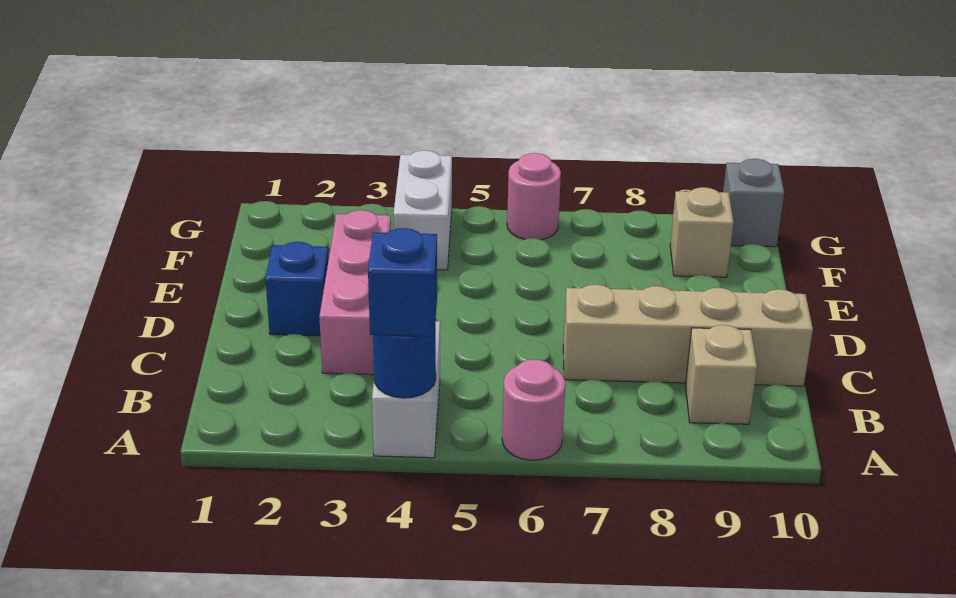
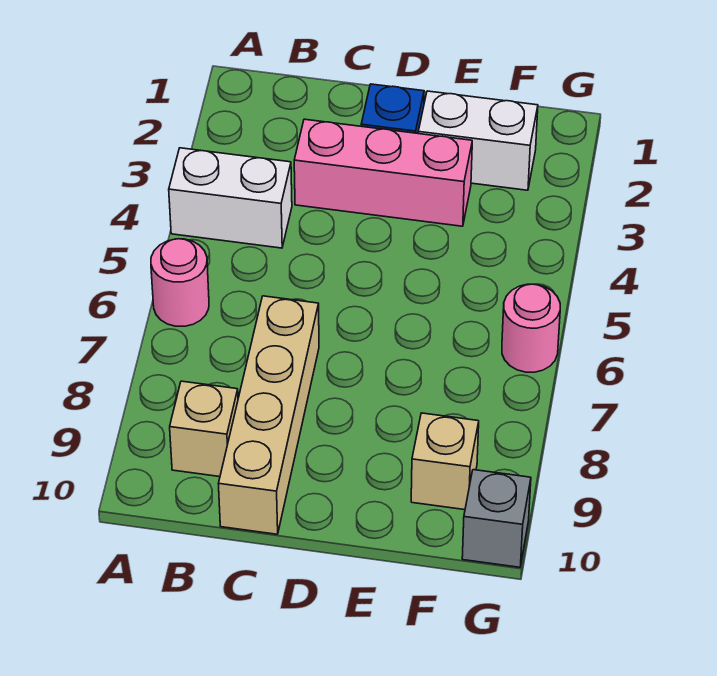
blue 1x1 round brick [373,320,436,398] -> none
blue 1x1 brick [368,228,437,337] -> none
white 1x2 brick [393,150,452,270] -> white 1x2 brick moved to [418,91,538,190]

